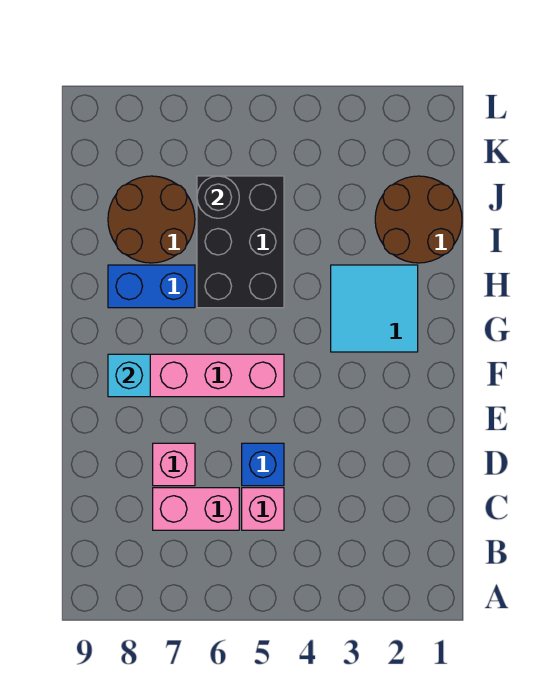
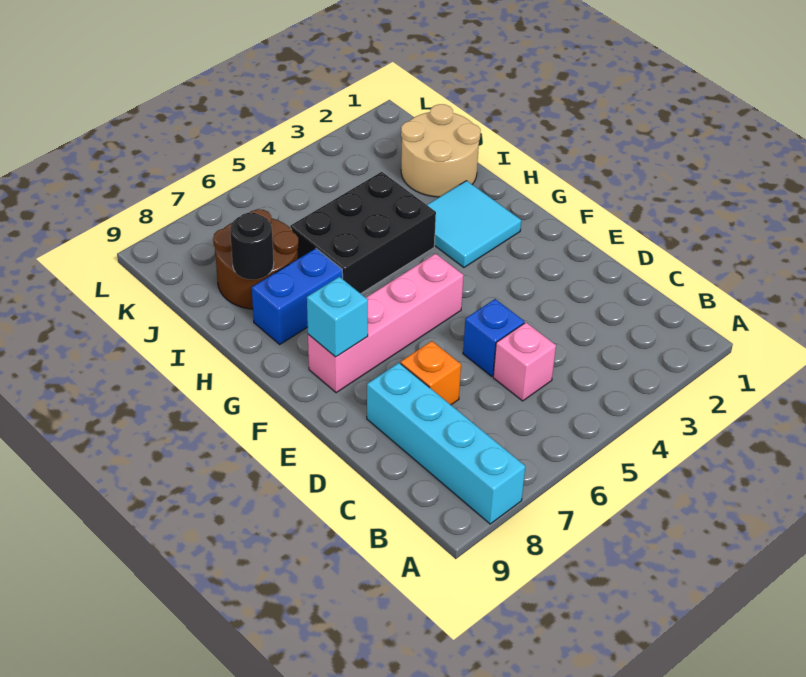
none -> cyan 1x4 brick [367,363,525,524]
pink 1x2 brick [153,488,239,530] -> none
pink 1x1 brick [153,443,195,486] -> orange 1x1 brick [401,341,461,405]
black 2x3 brick [197,176,284,308] -> black 2x3 brick turned to [290,172,436,294]
brown 2x2 round brick [375,176,462,263] -> tan 2x2 round brick [401,104,481,197]
black 1x1 round brick [197,176,239,218] -> black 1x1 round brick moved to [230,212,274,280]

